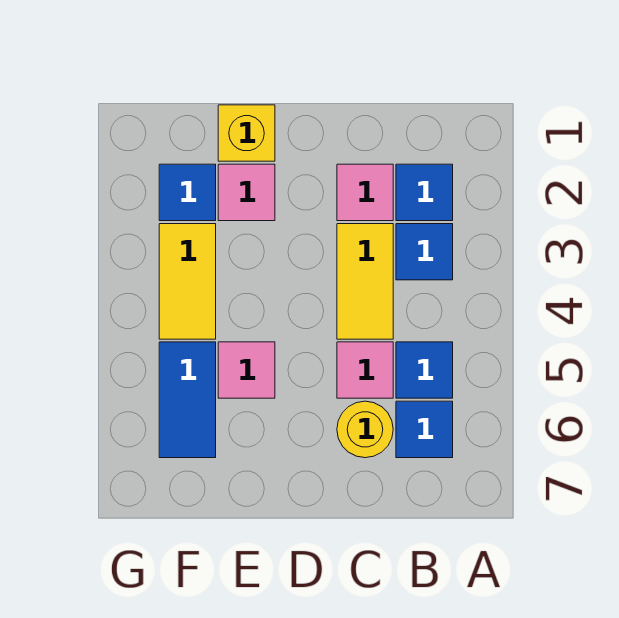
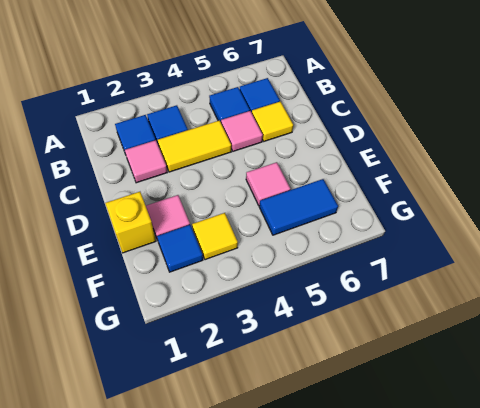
yellow 1x1 round brick [337,401,393,458] -> yellow 1x1 tile [252,102,293,141]
yellow 1x2 tile [159,224,216,339] -> yellow 1x1 tile [192,213,238,260]

